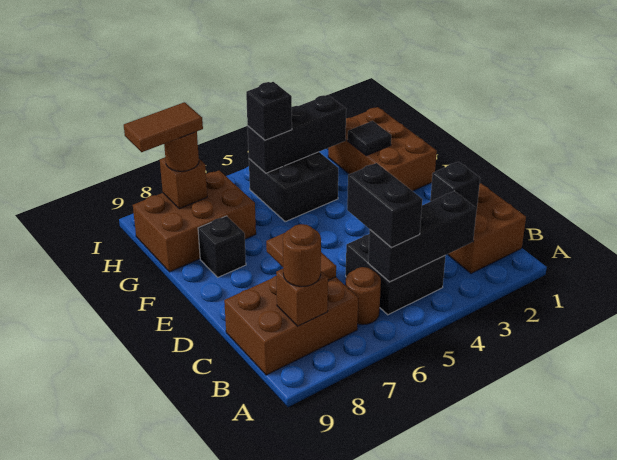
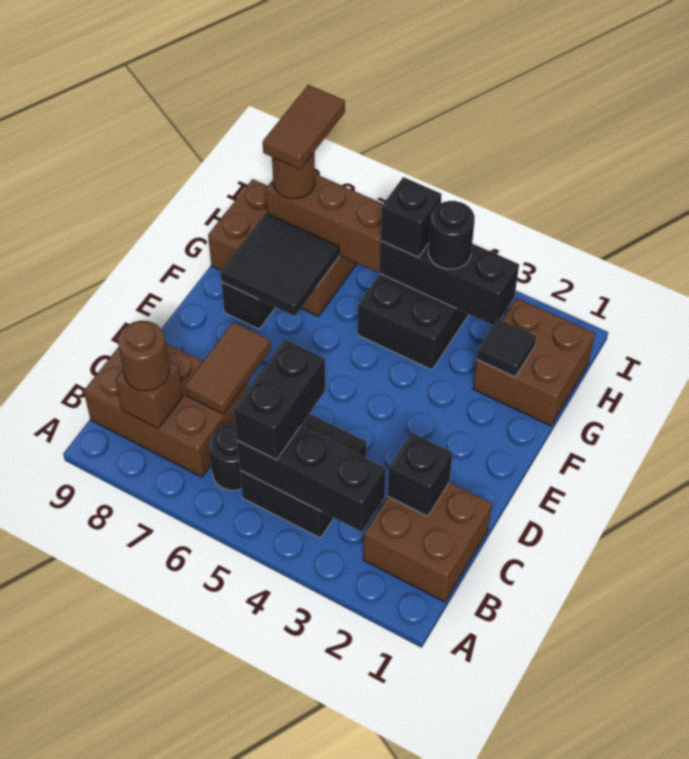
brown 1x1 round brick [345,267,381,325] -> black 1x1 round brick [209,424,242,490]
brown 2x3 brick [328,107,437,191] -> brown 2x2 brick [473,298,595,426]
none -> black 2x2 tile [220,213,339,316]
none -> black 1x1 round brick [428,201,475,269]
brown 1x1 brick [160,158,207,209] -> brown 1x3 brick [266,174,383,272]
brown 1x2 tile [124,102,203,152] -> brown 1x2 tile turned to [263,85,345,169]

